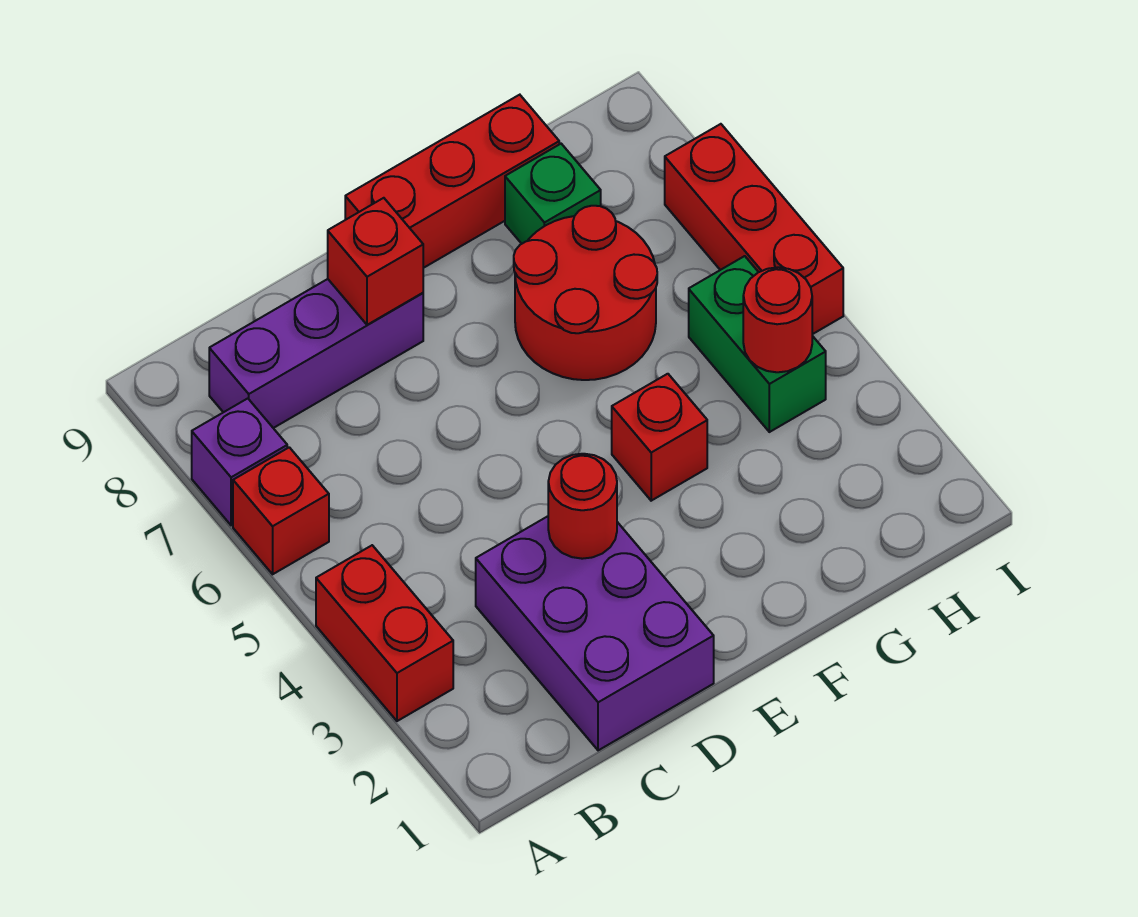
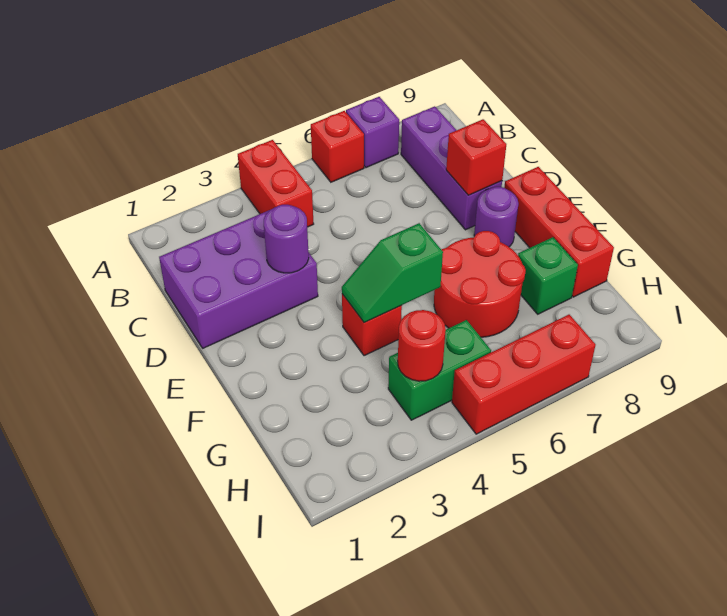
red 1x2 brick [316,545,453,721] -> red 1x2 brick turned to [238,140,314,227]
red 1x1 round brick [548,454,617,559] -> purple 1x1 round brick [264,205,309,273]
none -> purple 1x1 round brick [474,187,519,247]
none -> green 1x2 slope [342,223,443,323]

